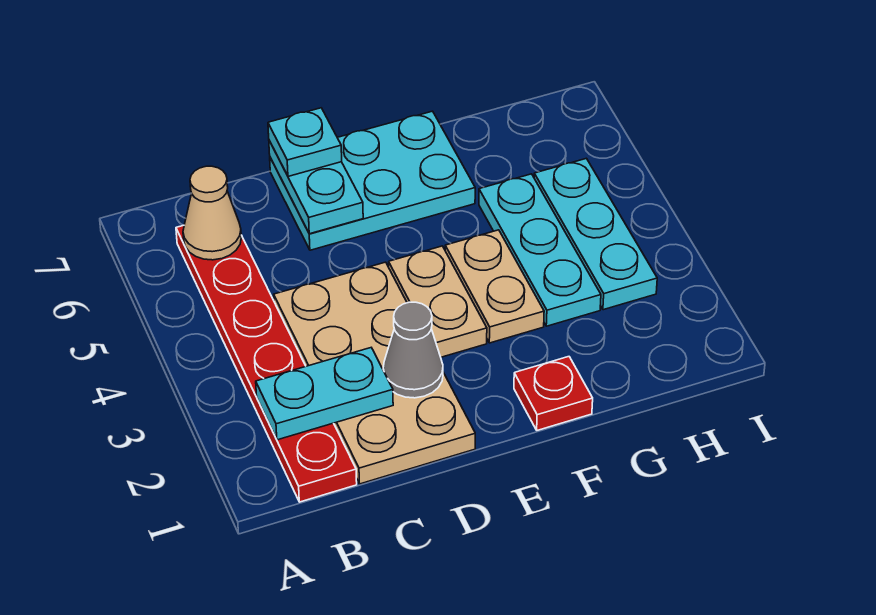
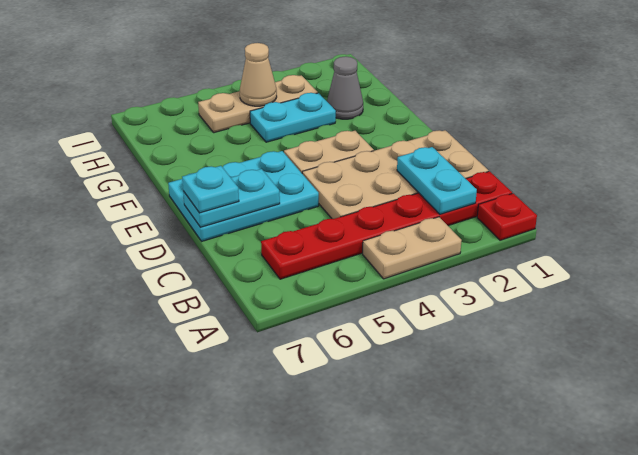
tan 1x1 cone [183,166,241,260] -> tan 1x1 cone moved to [240,43,277,106]
grey 1x1 cone [383,302,443,398] -> grey 1x1 cone moved to [327,56,363,119]
cyan 2x3 plate [270,111,475,250] -> cyan 2x3 plate turned to [168,151,319,241]
red 1x1 plate [514,357,593,430] -> red 1x1 plate moved to [477,193,537,240]
tan 1x2 plate [445,230,544,343] -> tan 1x2 plate moved to [363,217,462,279]
cyan 1x3 plate [479,174,601,326] -> cyan 1x2 plate [250,93,336,142]
cyan 1x3 plate [534,158,657,310] -> tan 1x3 plate [198,75,318,133]

